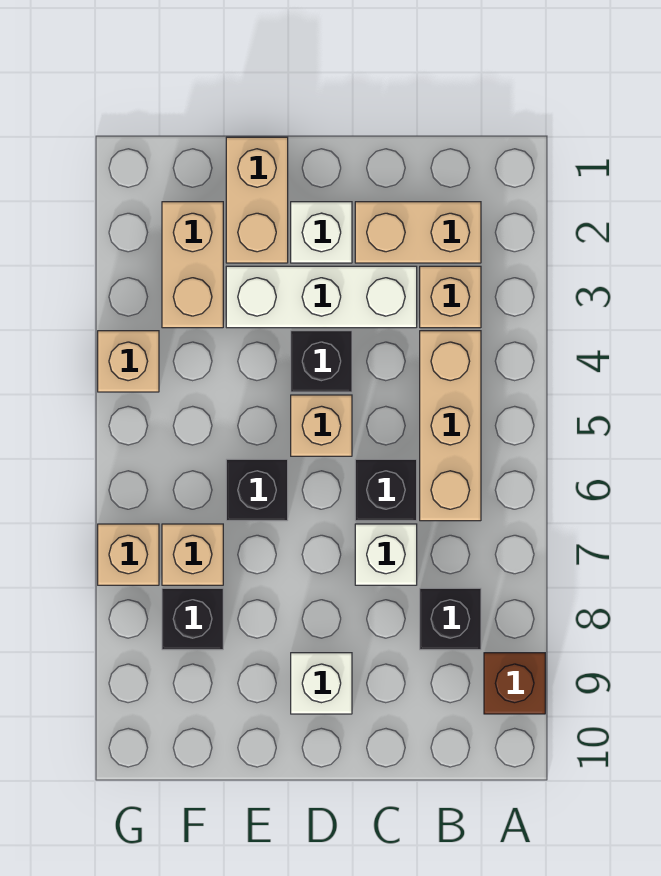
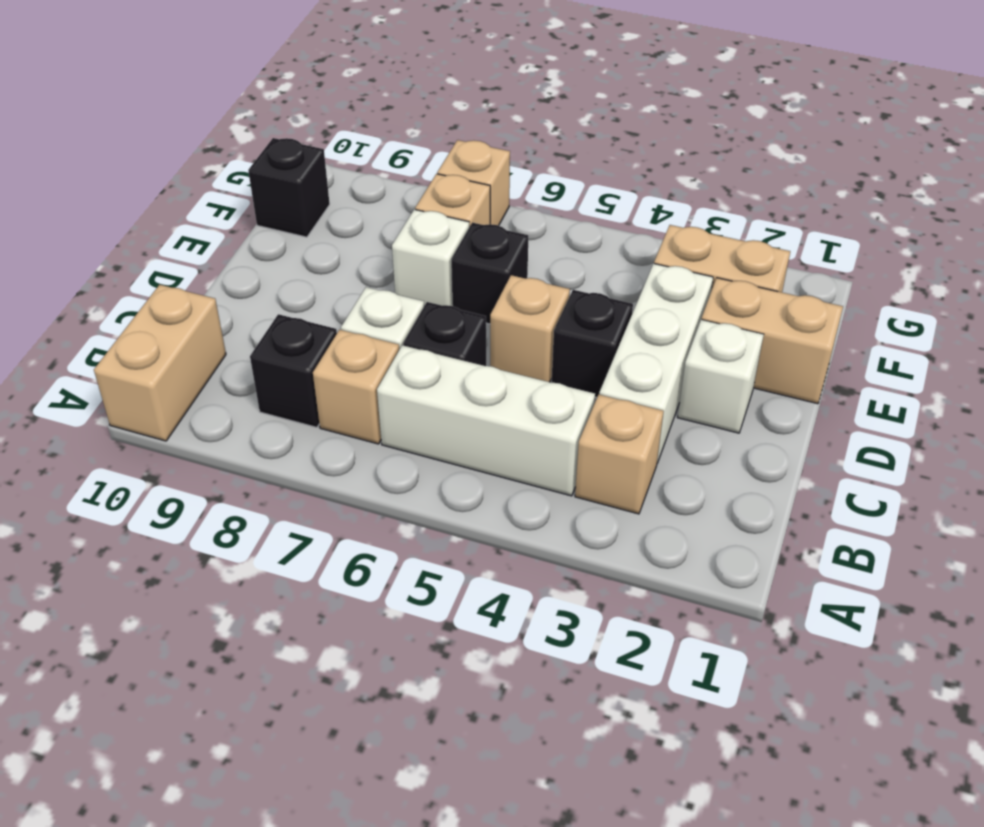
brown 1x1 brick [484,653,545,714] -> none
tan 1x2 brick [355,202,481,263] -> tan 1x2 brick moved to [94,285,226,441]
tan 1x3 brick [420,331,481,521] -> white 1x3 brick [377,345,595,496]
white 1x1 brick [291,653,352,714] -> white 1x1 brick moved to [392,209,469,306]
black 1x1 brick [162,588,223,650] -> black 1x1 brick moved to [248,138,330,237]
tan 1x1 brick [98,331,159,392] -> tan 1x1 brick moved to [313,330,399,444]

